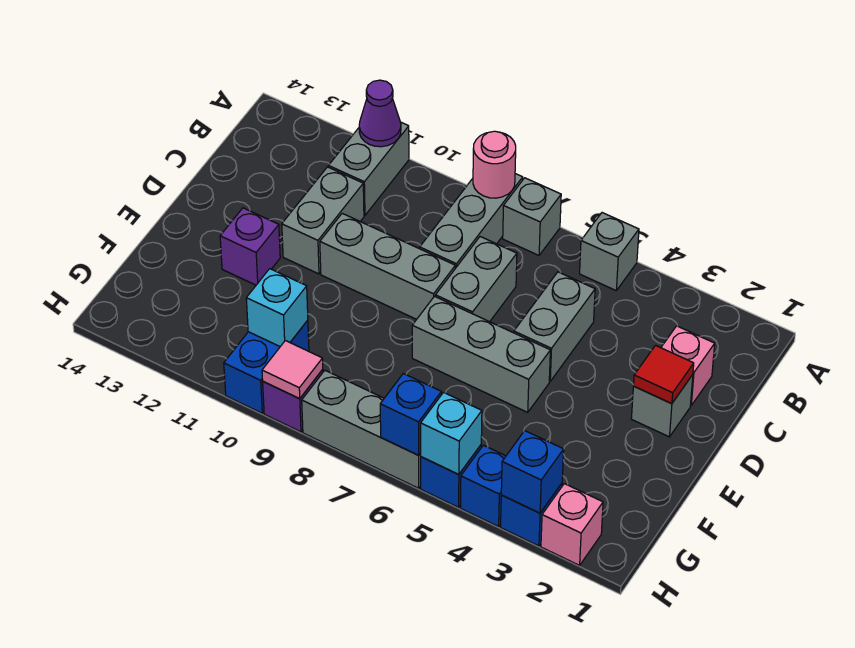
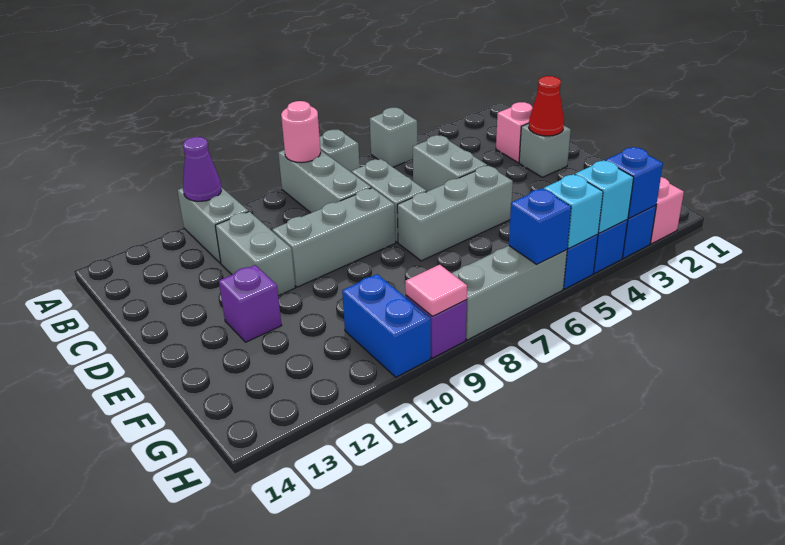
red 1x1 tile [634,345,694,403] -> red 1x1 cone [529,76,564,136]
cyan 1x1 brick [246,269,308,346] -> cyan 1x1 brick moved to [575,160,634,233]

